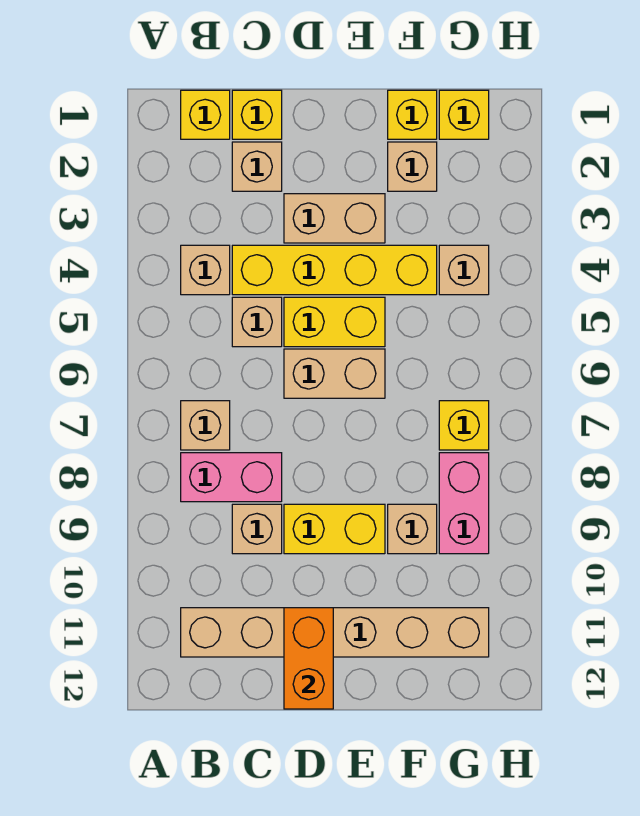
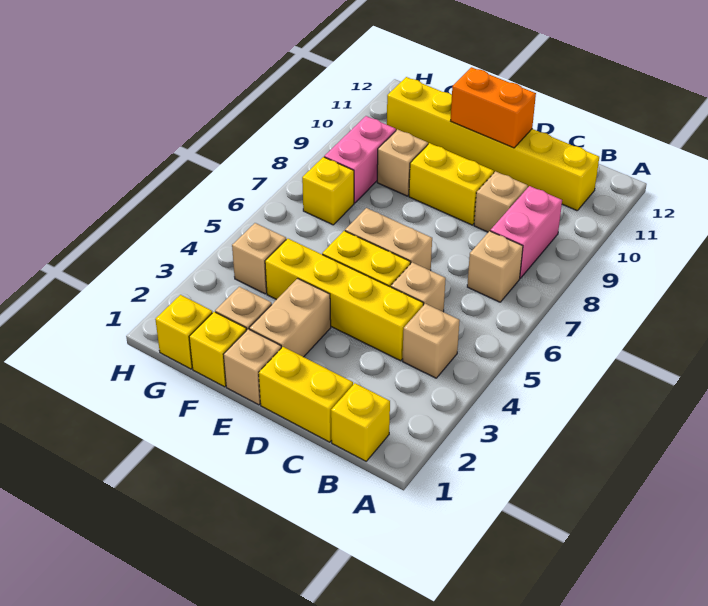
pink 1x2 brick [181,453,282,502] -> pink 1x2 brick turned to [490,186,562,278]
tan 1x6 brick [181,608,489,657] -> yellow 1x6 brick [387,77,599,211]
yellow 1x1 brick [232,90,282,139] -> yellow 1x2 brick [259,347,353,442]
tan 1x1 brick [232,142,282,191] -> tan 1x1 brick moved to [223,329,281,405]
tan 1x2 brick [284,194,385,243] -> tan 1x2 brick turned to [249,278,331,357]
orange 1x2 brick [284,608,333,709] -> orange 1x2 brick turned to [451,67,536,148]

